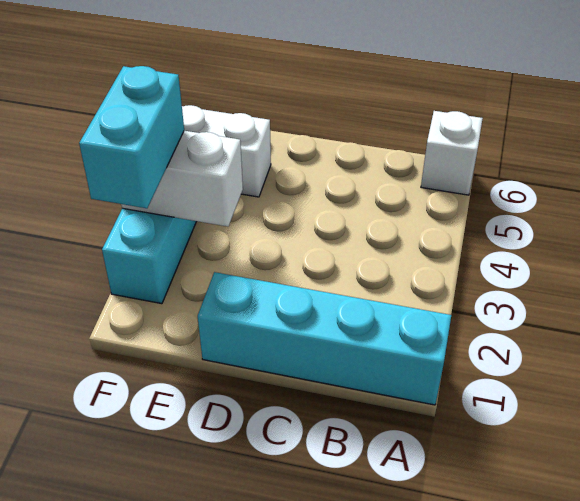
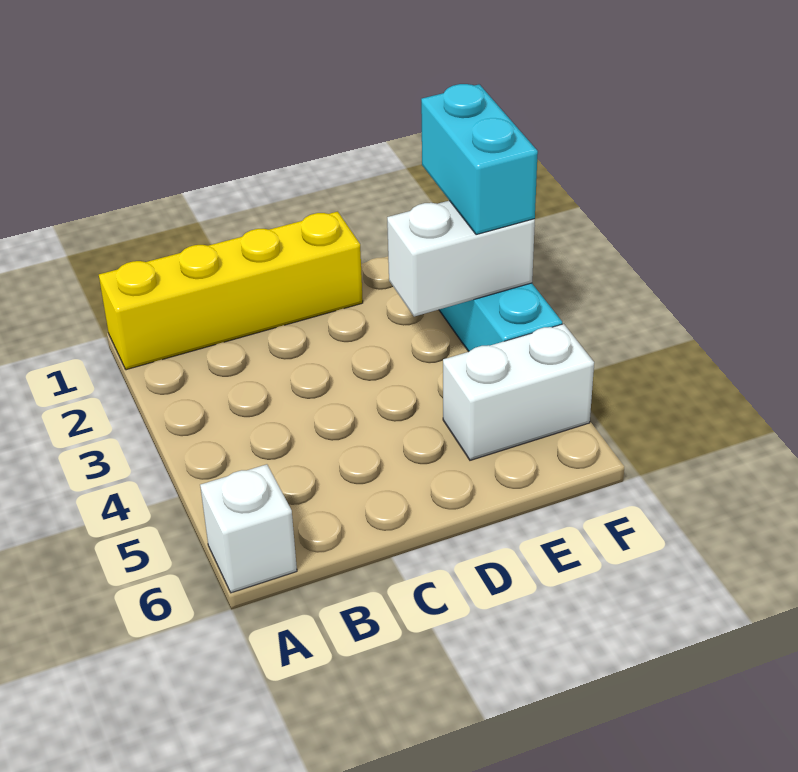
cyan 1x4 brick [198,272,451,405] -> yellow 1x4 brick [99,211,363,370]

